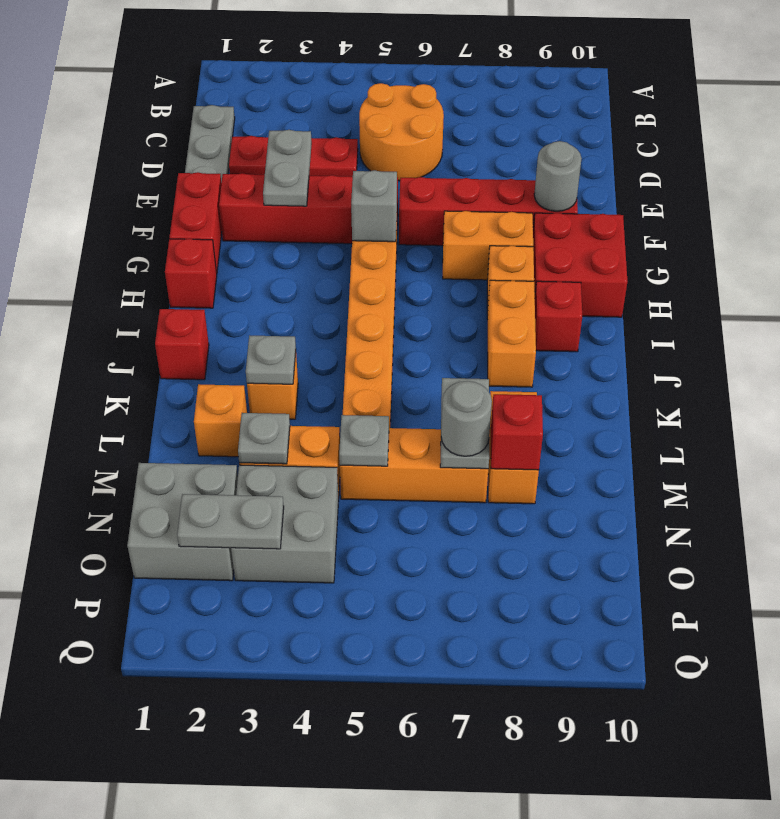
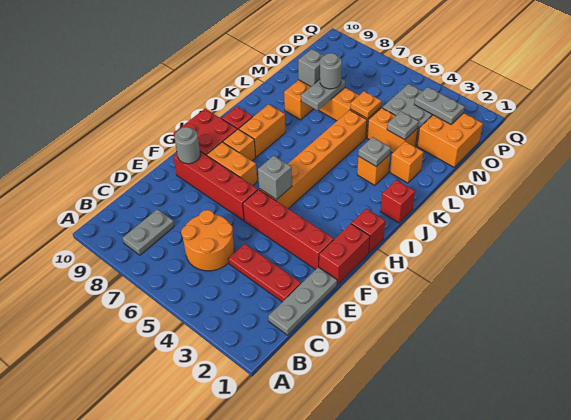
grey 1x2 plate [263,130,312,206] -> grey 1x2 plate moved to [123,209,174,255]
grey 1x1 plate [339,415,389,466] -> orange 1x1 plate [350,91,381,119]
red 1x1 brick [491,394,543,470] -> grey 1x1 brick [298,49,324,86]
grey 2x2 brick [127,463,238,581] -> orange 2x2 brick [417,113,483,167]

